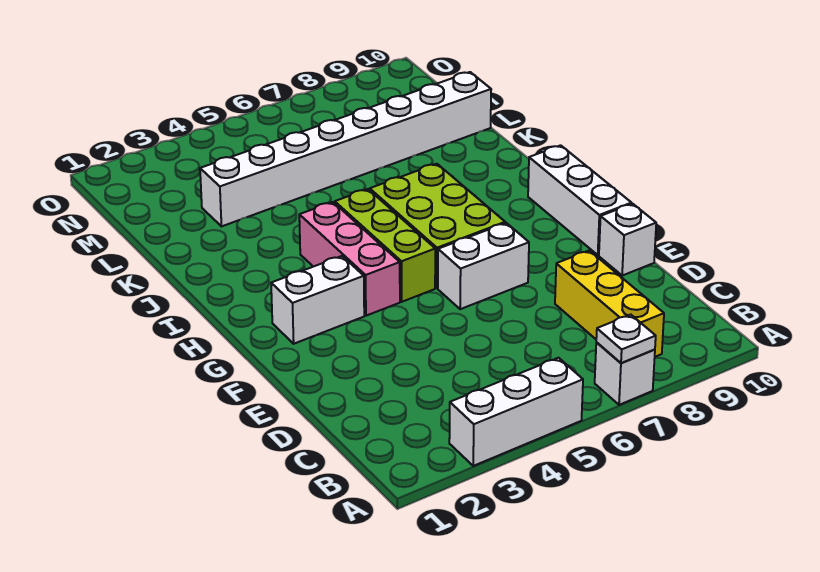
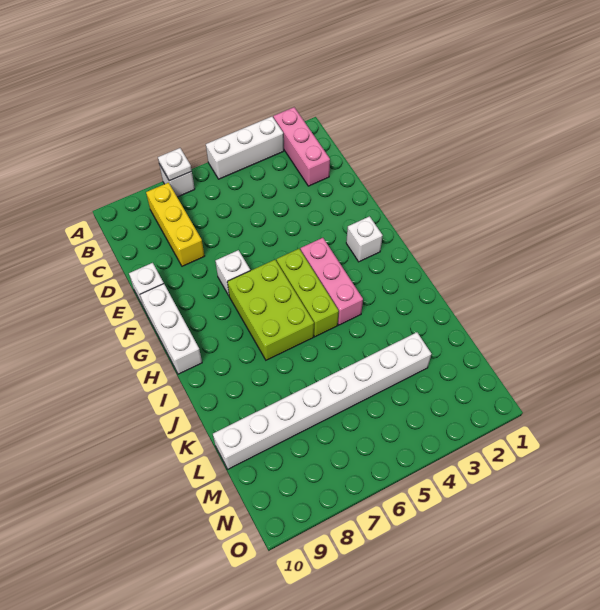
none -> pink 1x3 brick [273,107,330,186]
white 1x2 brick [438,223,529,309] -> white 1x1 brick [215,250,250,295]
white 1x2 brick [271,256,364,344] -> white 1x1 brick [346,216,383,262]

